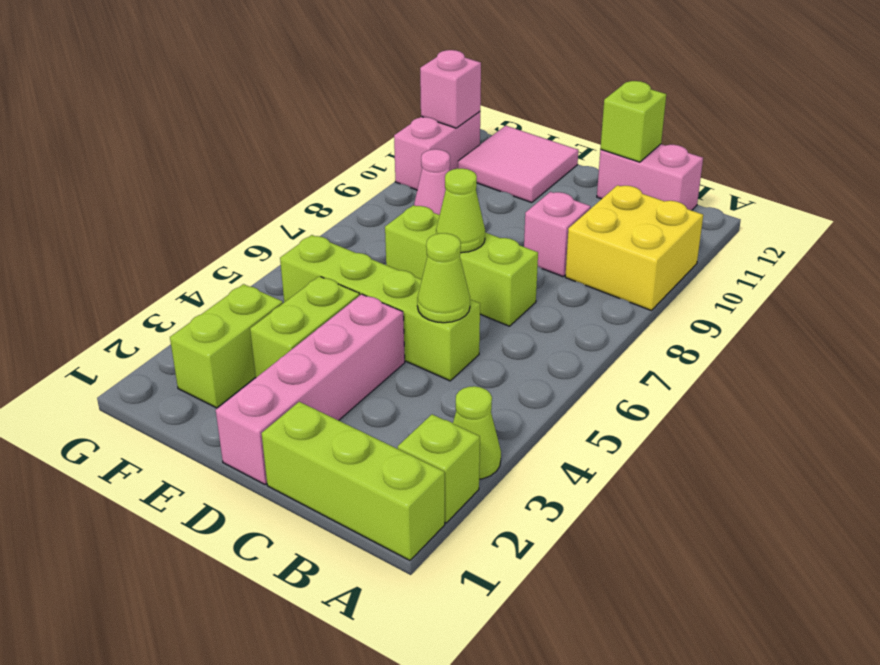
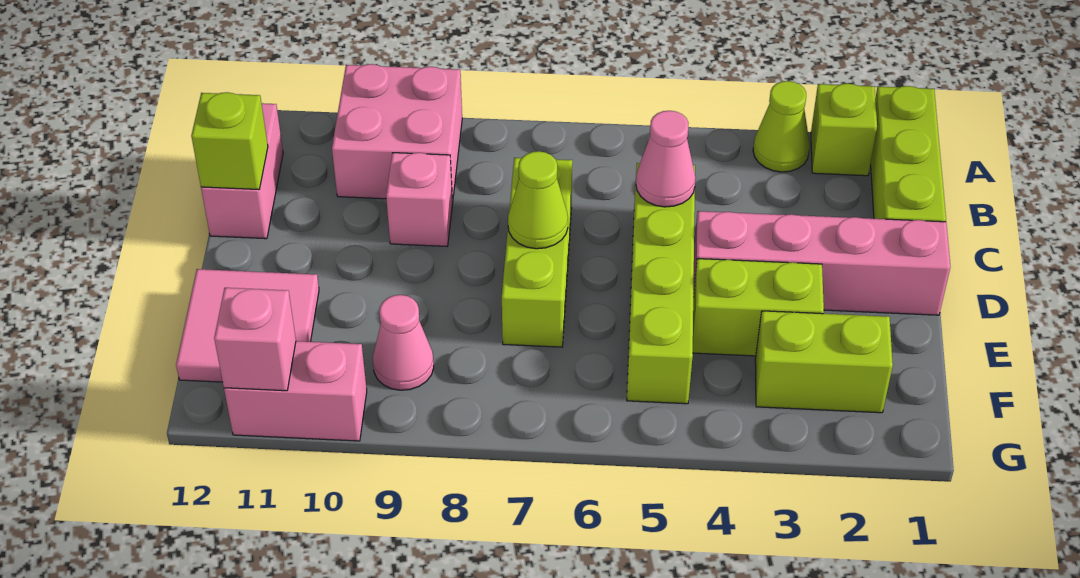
yellow 2x2 brick [565,185,703,310] -> pink 2x2 brick [332,64,462,201]
lime 1x1 cone [417,233,470,323] -> pink 1x1 cone [636,111,696,207]

